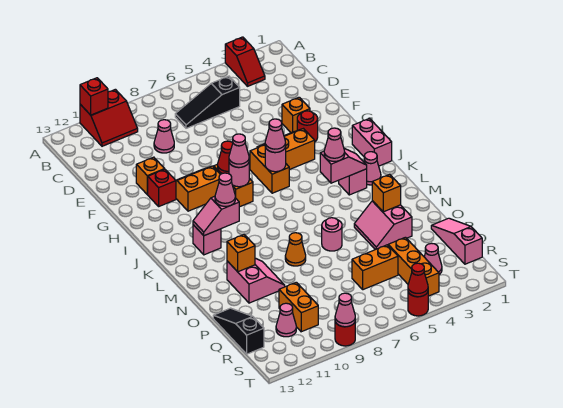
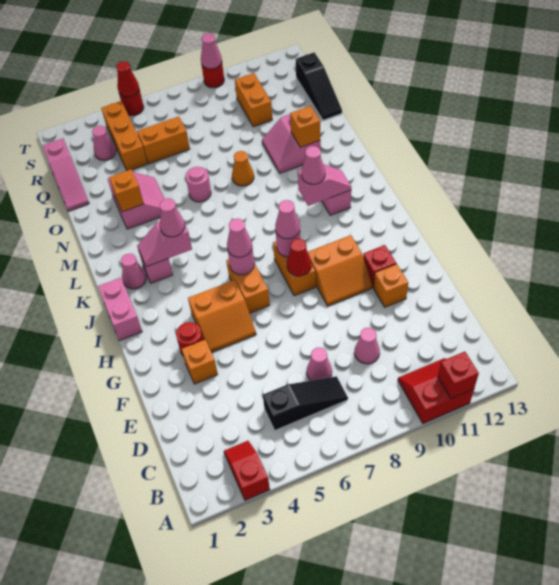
pink 1x1 cone [276,303,296,337] -> pink 1x1 cone moved to [307,348,332,381]

